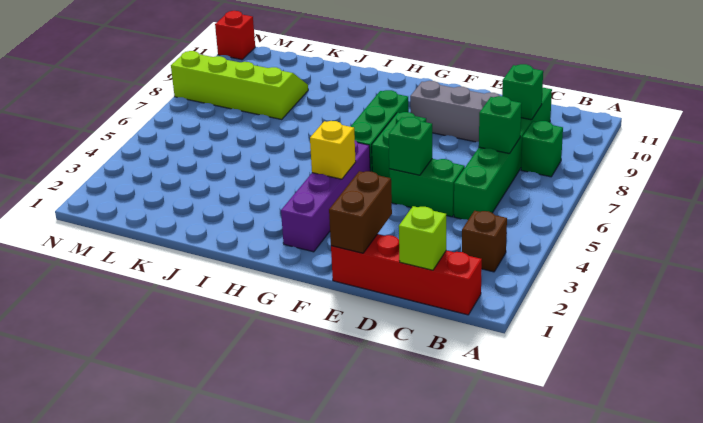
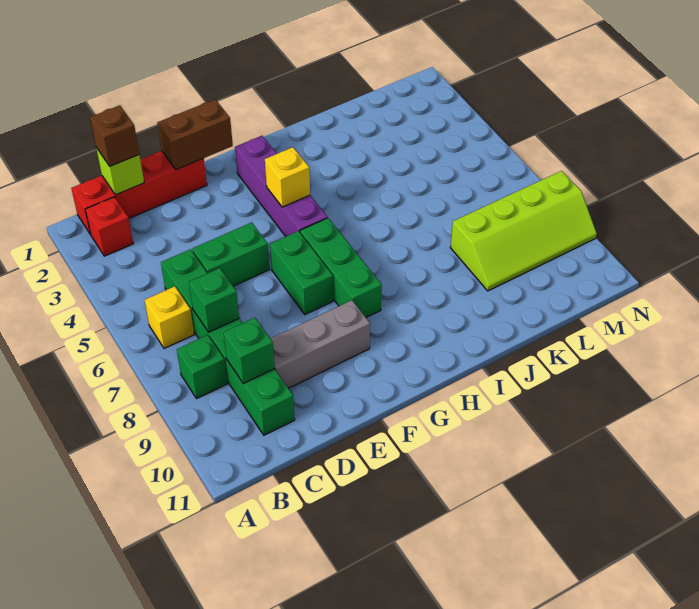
brown 1x1 brick [462,211,507,272] -> brown 1x1 brick moved to [90,105,139,166]
none -> yellow 1x1 brick [145,286,194,349]
brown 1x2 brick [329,171,392,253] -> brown 1x2 brick turned to [158,99,233,170]
green 1x1 brick [389,117,432,175] -> none
red 1x1 brick [215,11,255,60] -> red 1x1 brick moved to [85,197,133,256]

